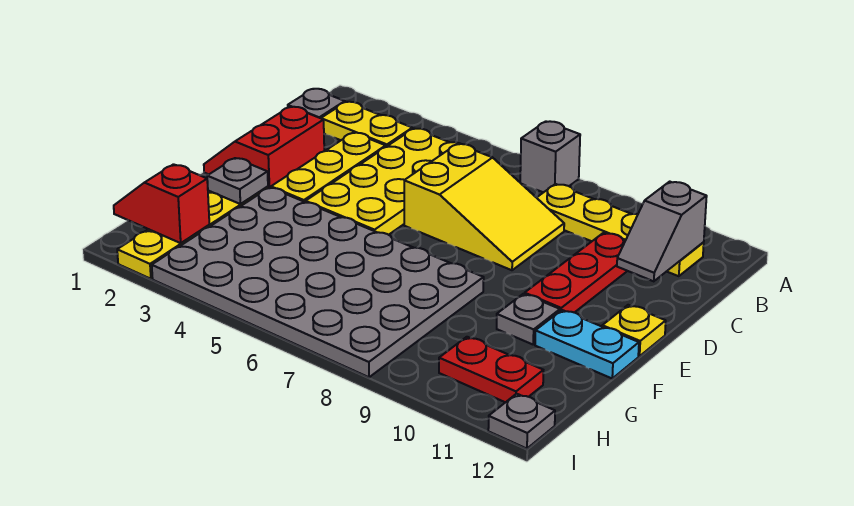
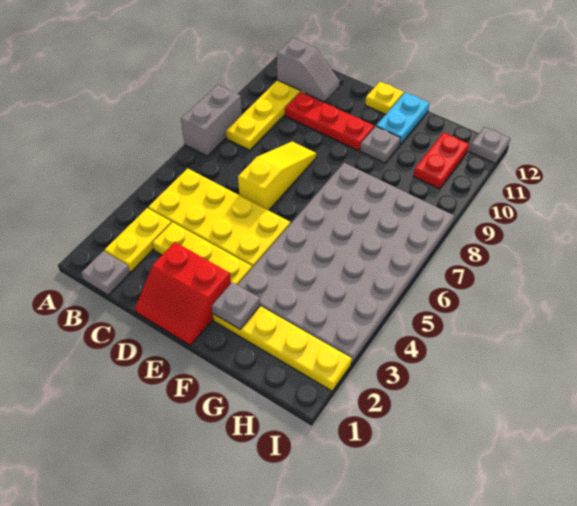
grey 1x1 brick [520,121,580,193] -> grey 1x2 brick [181,85,242,156]
yellow 2x3 slope [404,144,564,270] -> yellow 1x3 slope [238,142,316,210]
red 1x2 slope [114,164,209,243] -> none

